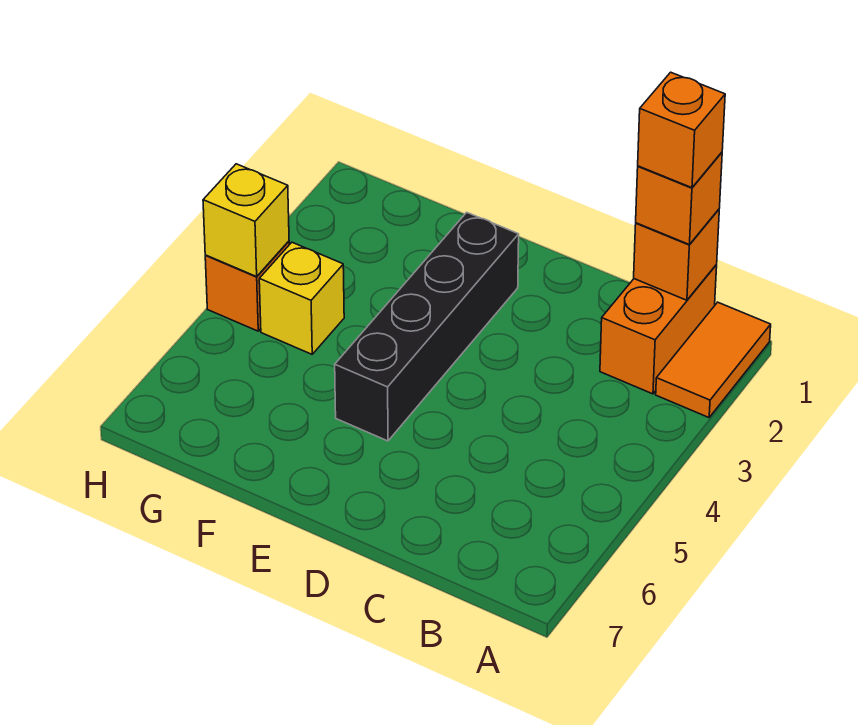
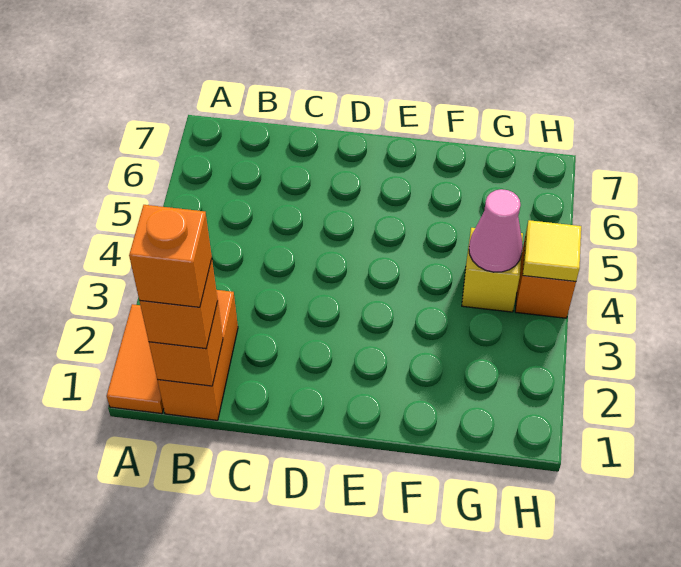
black 1x4 brick [335,212,519,441] -> none
none -> pink 1x1 cone [469,189,523,272]
yellow 1x1 brick [203,164,289,277] -> yellow 1x1 tile [523,220,581,281]

